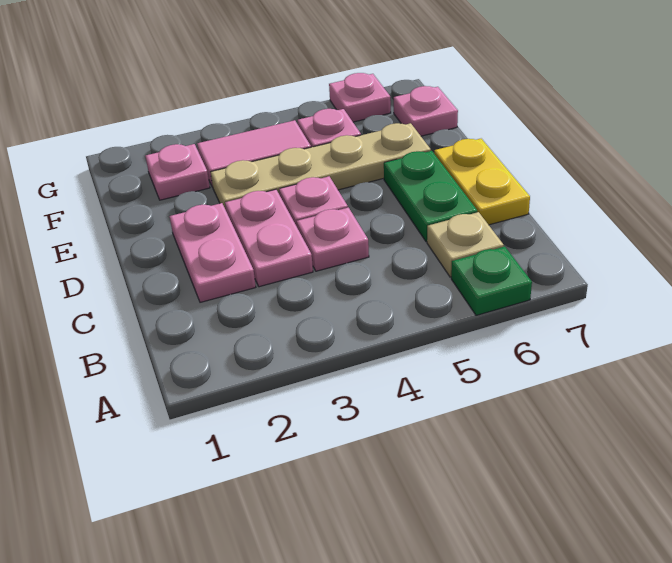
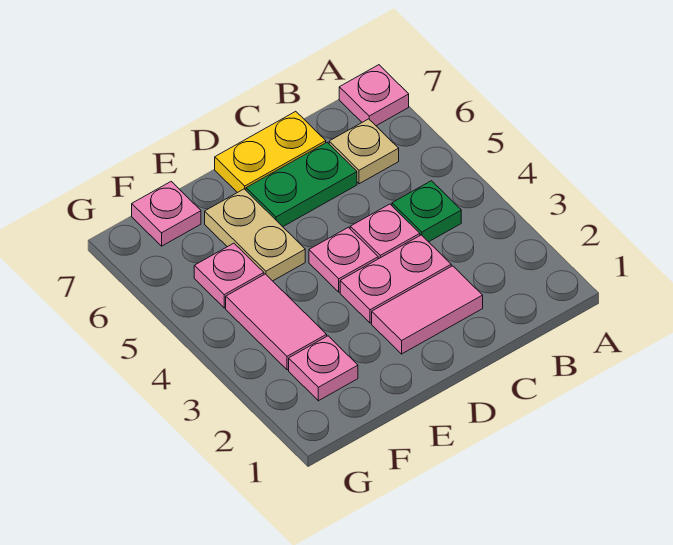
green 1x1 plate [451,247,532,315] -> green 1x1 plate moved to [392,181,461,242]
pink 1x2 plate [170,203,256,302] -> pink 1x2 tile [372,266,483,354]
tan 1x4 plate [211,123,431,210] -> tan 1x2 plate [205,189,305,281]
pink 1x1 plate [329,73,391,122] -> pink 1x1 plate moved to [339,65,409,126]

